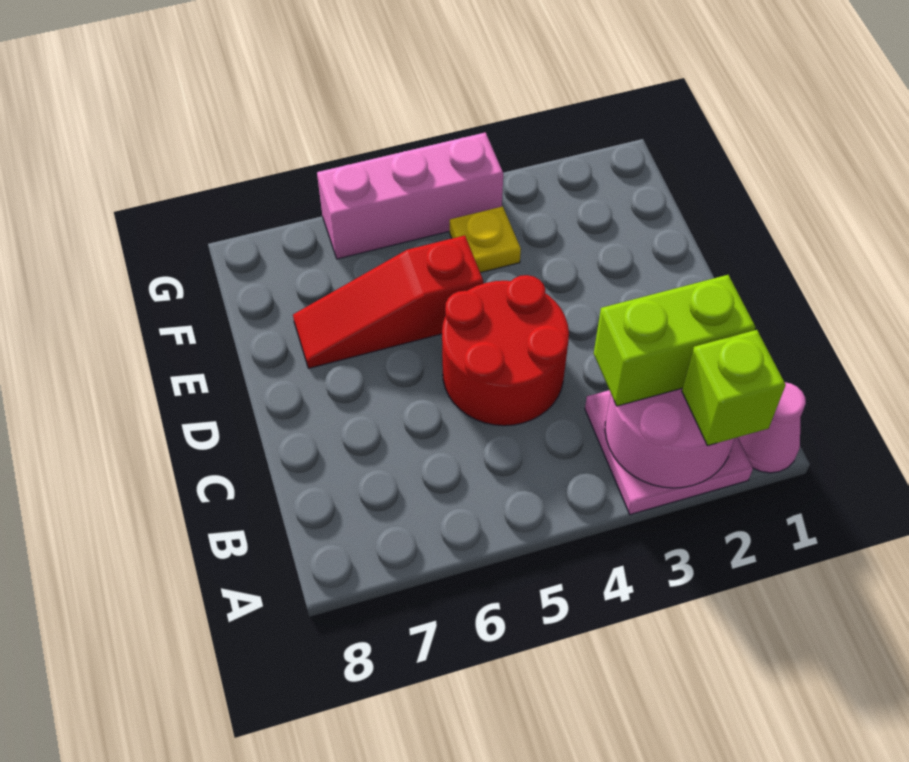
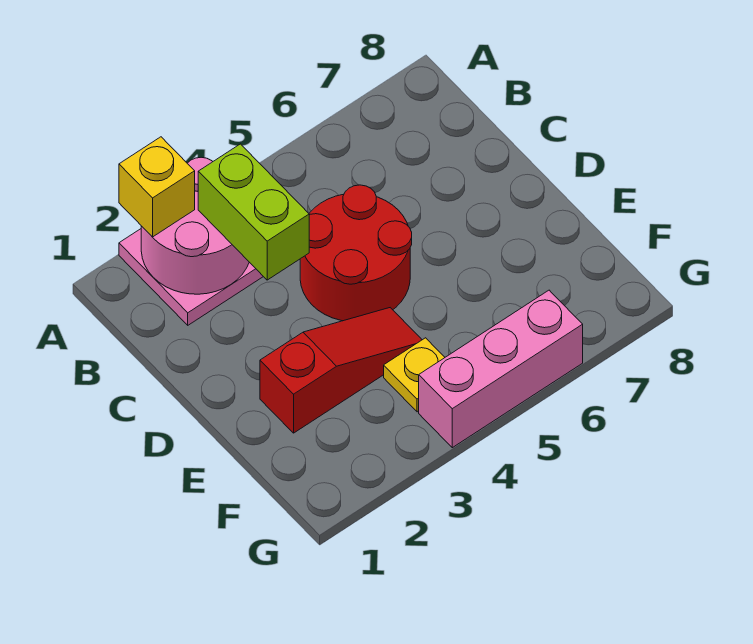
pink 1x1 cone [738,382,806,473] -> none
lime 1x1 brick [682,330,786,445] -> yellow 1x1 brick [119,137,195,237]
lime 1x2 brick [594,275,755,406] -> lime 1x2 brick turned to [198,144,309,280]
red 1x3 slope [293,235,483,368] -> red 1x3 slope moved to [260,308,422,433]

